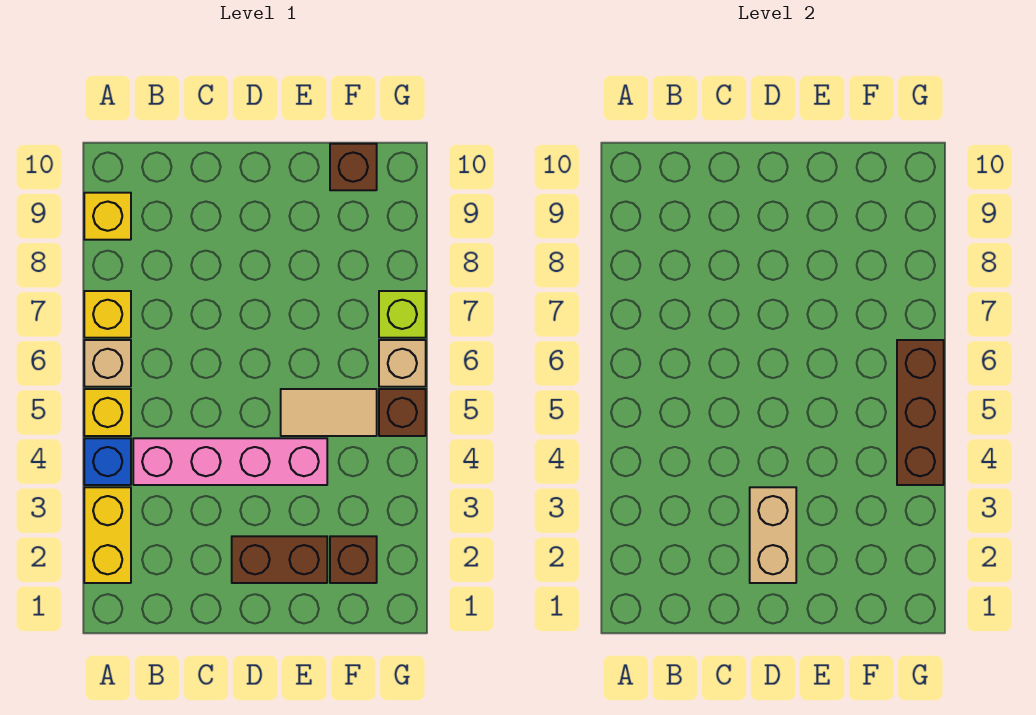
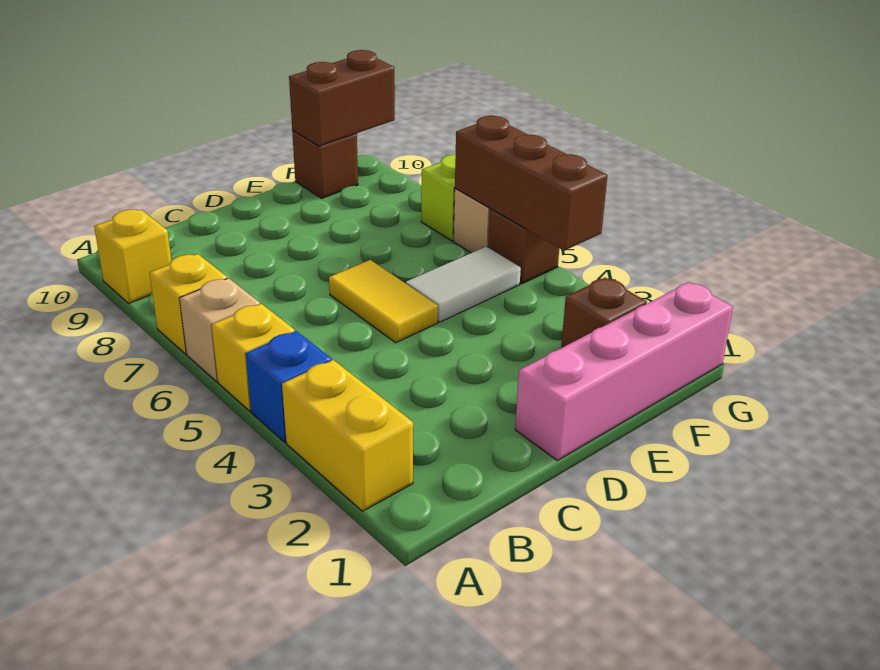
pink 1x4 brick [133,438,327,485] -> pink 1x4 brick moved to [515,282,733,460]
brown 1x2 brick [232,536,327,583] -> brown 1x2 brick moved to [289,50,395,146]
tan 1x2 brick [750,487,796,583] -> none
none -> yellow 1x2 tile [329,260,438,343]
tan 1x2 tile [281,389,377,436] -> white 1x2 tile [406,247,521,322]

